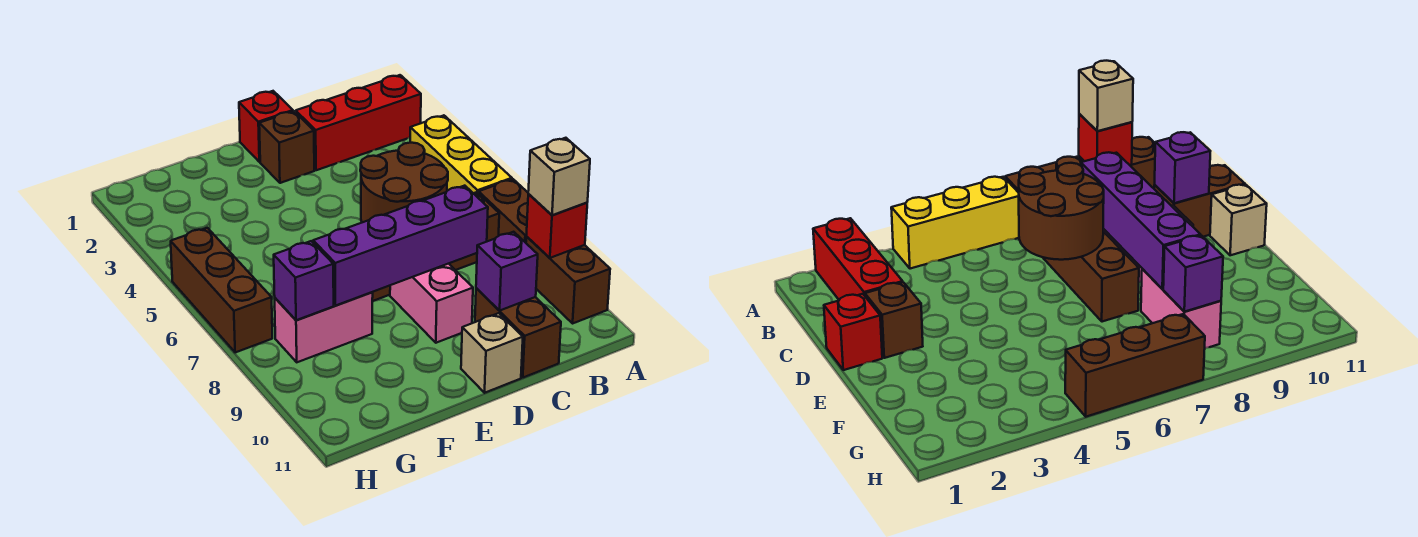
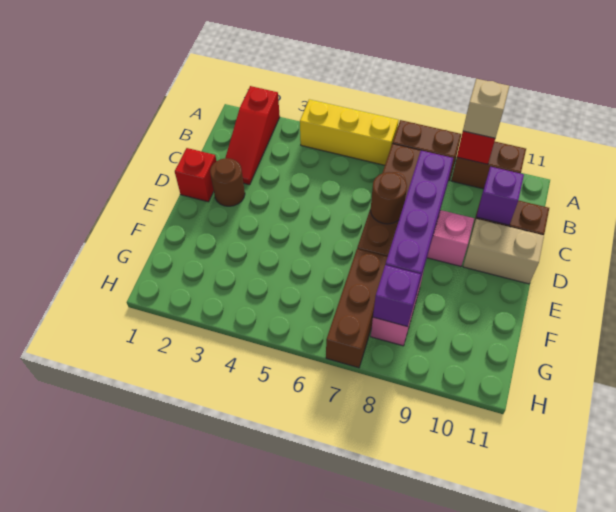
red 1x3 brick [296,75,421,170] -> red 1x3 slope [225,86,280,185]
brown 2x2 round brick [360,143,448,222] -> brown 1x1 round brick [371,172,407,224]
brown 1x1 brick [259,111,314,183] -> brown 1x1 round brick [210,158,245,206]
tan 1x1 brick [461,313,523,393] -> tan 1x2 brick [463,219,544,284]
brown 1x3 brick [171,228,272,352] -> brown 1x3 brick turned to [326,249,387,368]

